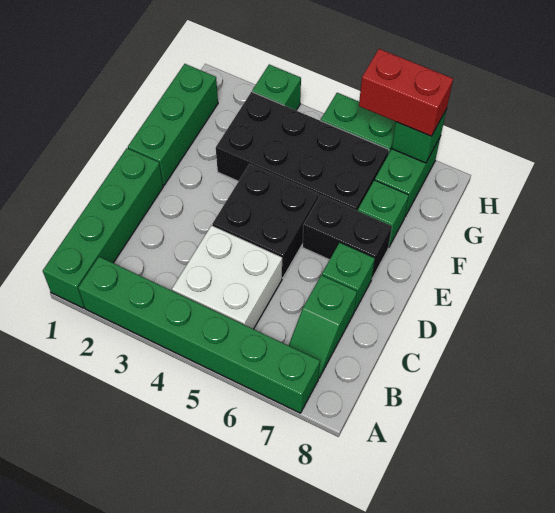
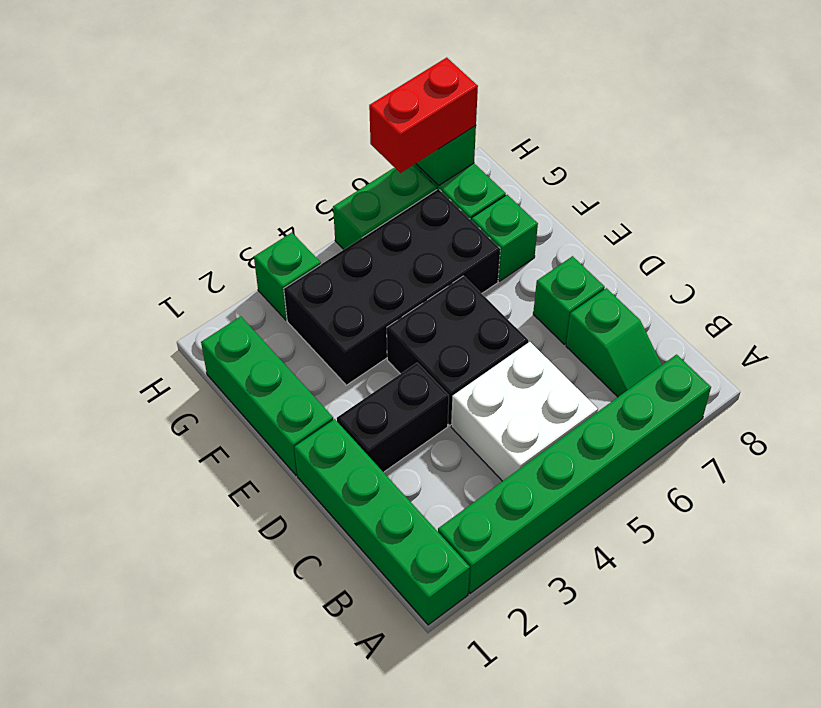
black 1x2 brick [303,195,392,278] -> black 1x2 brick moved to [337,363,449,472]

